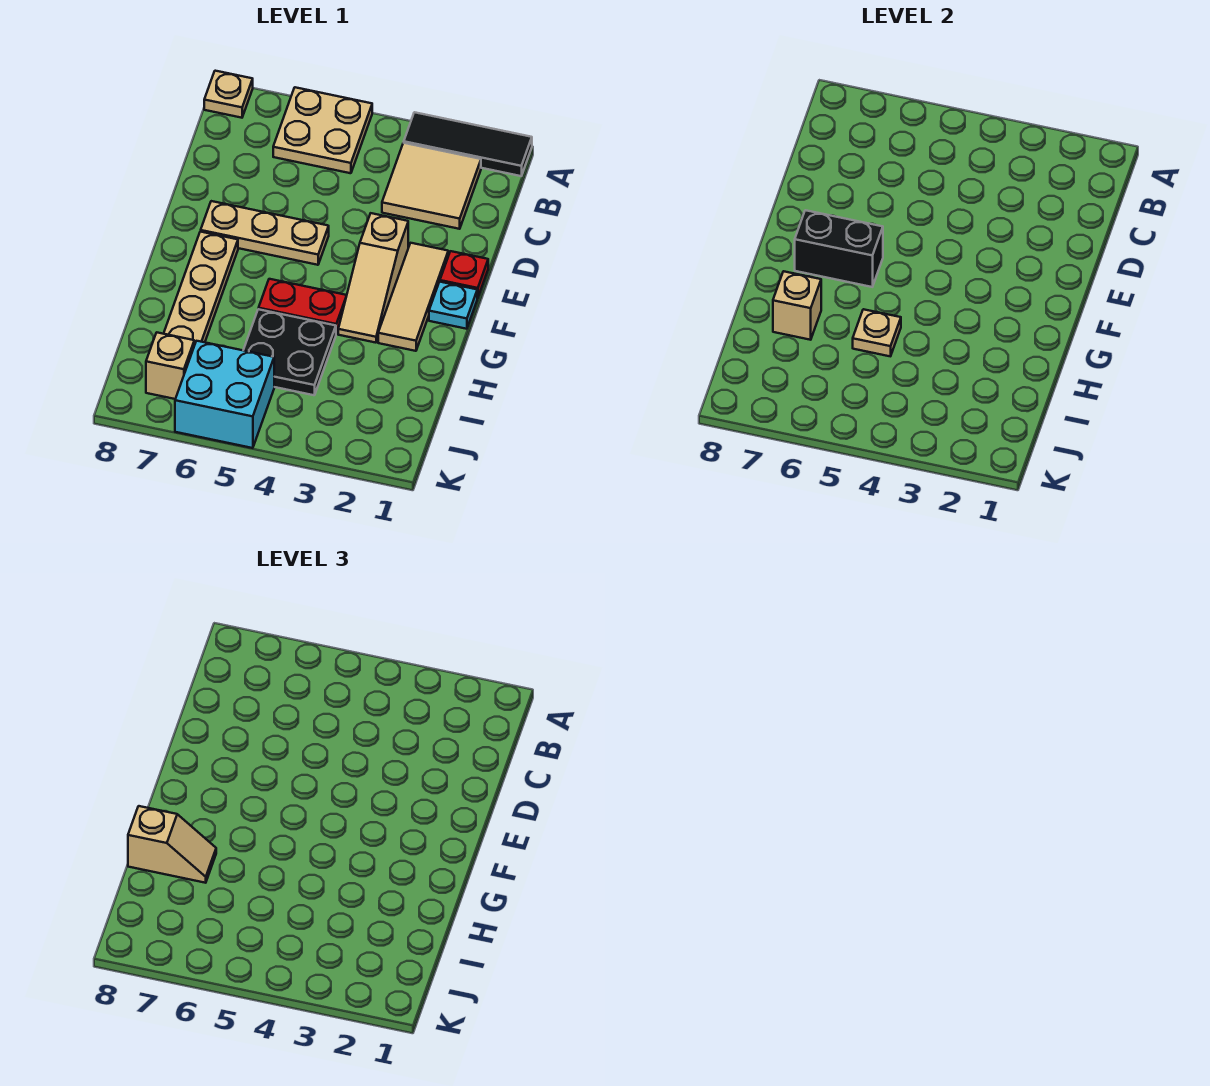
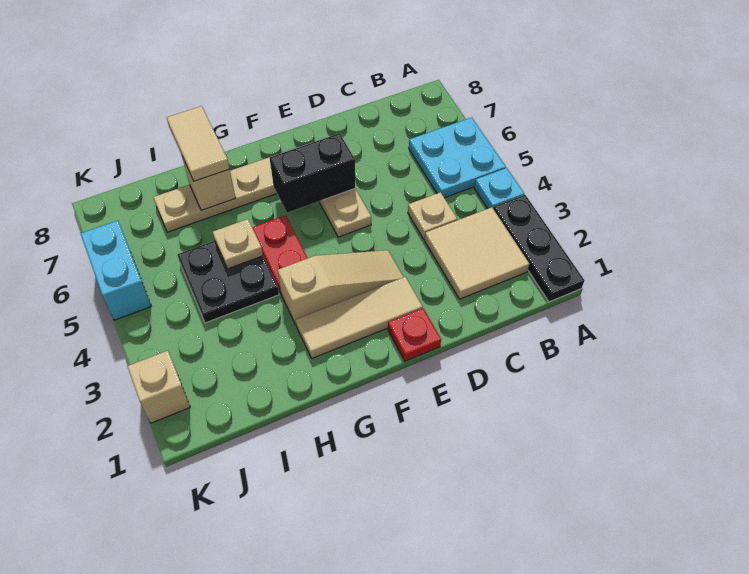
black 1x3 tile [404,112,532,176] -> black 1x3 plate [493,195,585,302]
tan 2x2 plate [273,87,372,173] -> cyan 2x2 plate [409,117,506,198]
tan 1x1 plate [204,71,253,118] -> tan 1x1 plate moved to [408,192,457,239]
tan 1x3 slope [338,213,408,343] -> tan 1x3 slope turned to [278,250,403,325]
cyan 1x1 plate [429,282,477,329] -> cyan 1x1 plate moved to [474,168,524,209]
black 1x2 brick [795,210,883,287] -> black 1x2 brick turned to [270,133,355,213]
tan 1x2 slope [128,806,216,883] -> tan 1x2 tile [167,106,230,181]
cyan 2x2 brick [175,341,274,448] -> cyan 1x2 brick [81,221,151,320]
tan 1x1 brick [146,333,194,399] -> tan 1x1 brick moved to [127,351,190,423]

